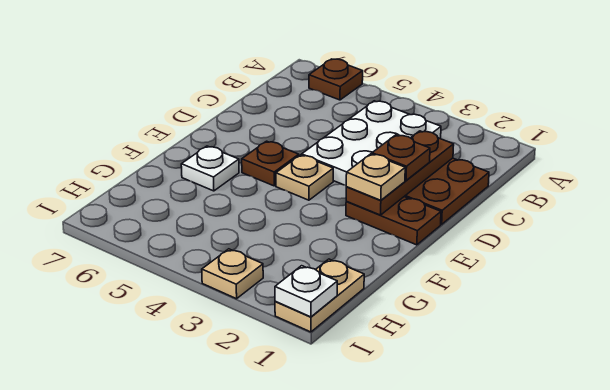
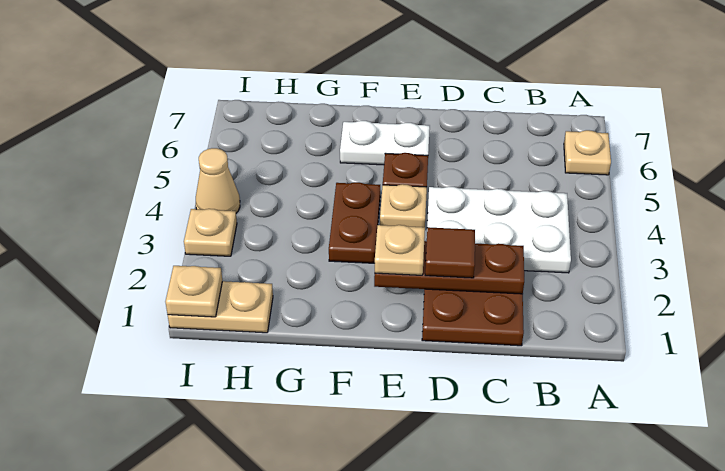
brown 1x1 plate [309,59,363,100] -> tan 1x1 plate [564,130,611,175]
brown 1x1 plate [372,135,430,180] -> brown 1x1 tile [425,227,475,278]
brown 1x2 plate [346,197,441,245] -> brown 1x2 plate moved to [329,182,380,263]
white 1x1 plate [181,146,239,191] -> white 1x2 plate [340,121,430,165]
white 1x1 plate [275,266,337,317] -> tan 1x1 plate [165,266,222,317]
none -> tan 1x1 cone [196,148,240,213]

